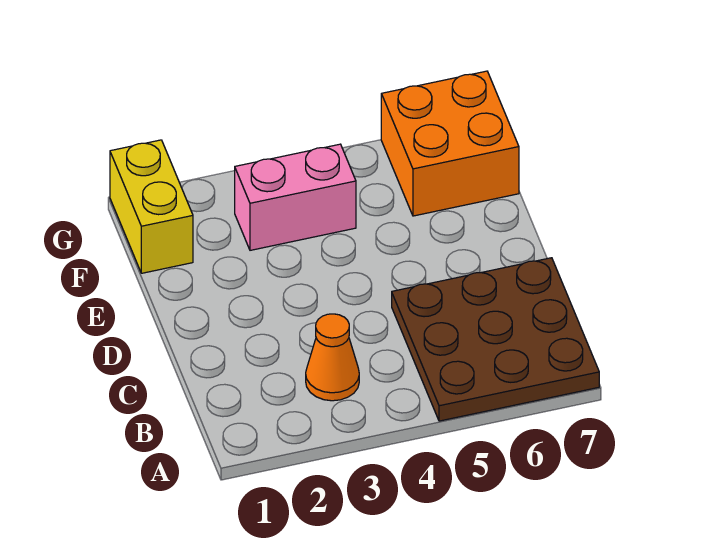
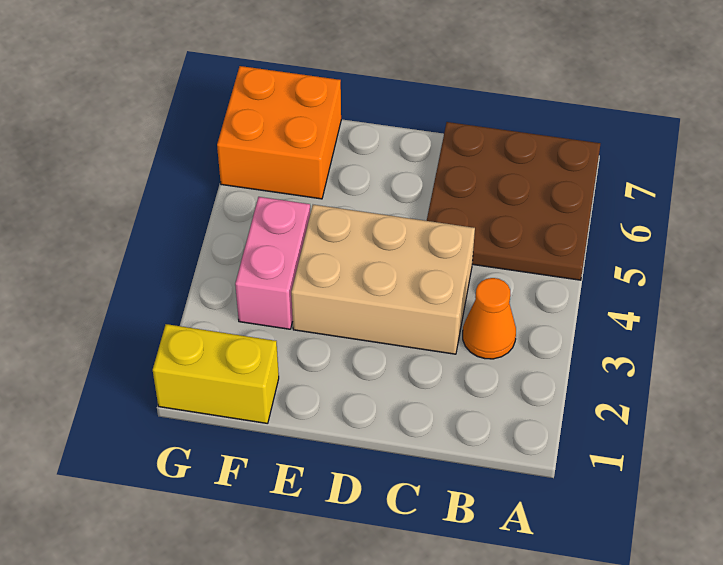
none -> tan 2x3 brick [291,205,475,354]

